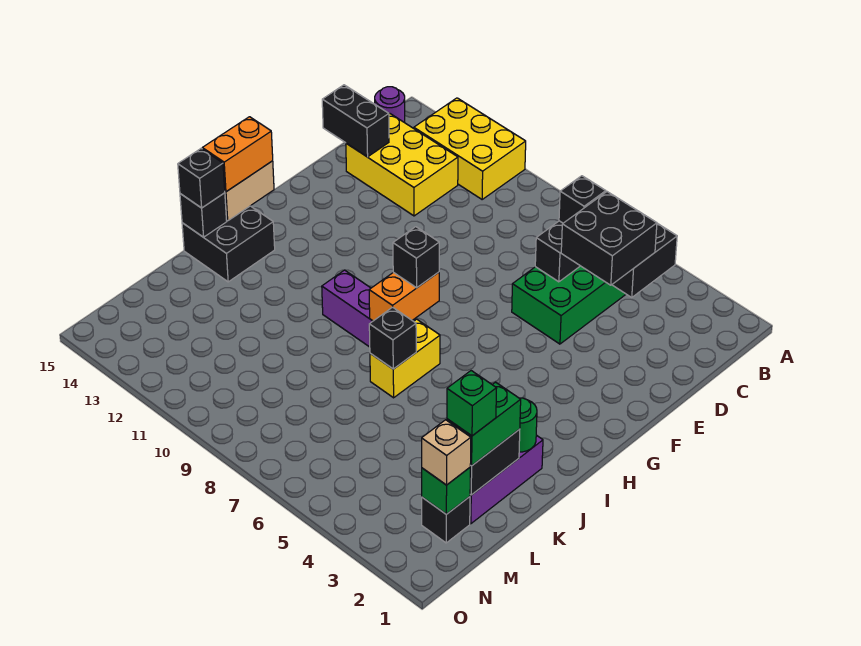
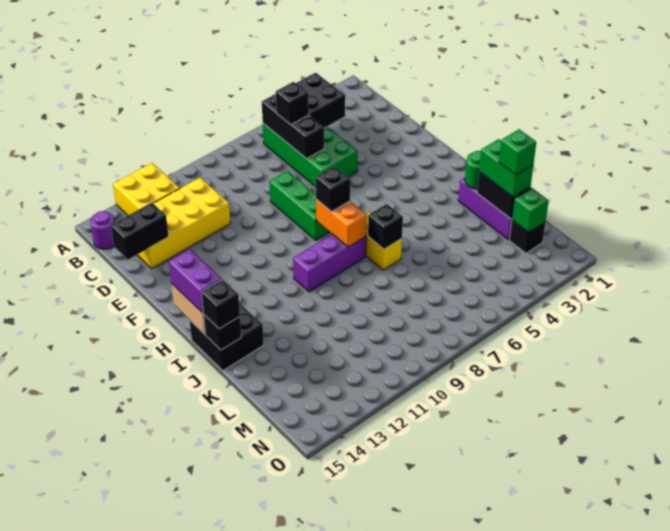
yellow 2x3 brick [414,98,526,199] -> yellow 2x2 brick [113,163,180,215]
black 2x2 brick [561,192,657,285] -> none
yellow 2x3 brick [346,114,458,216] -> yellow 2x4 brick [137,178,231,269]
none -> green 1x3 brick [270,171,329,240]
orange 1x2 brick [202,117,273,192] -> purple 1x2 brick [169,249,222,313]
tan 1x1 brick [422,420,471,485] -> none

